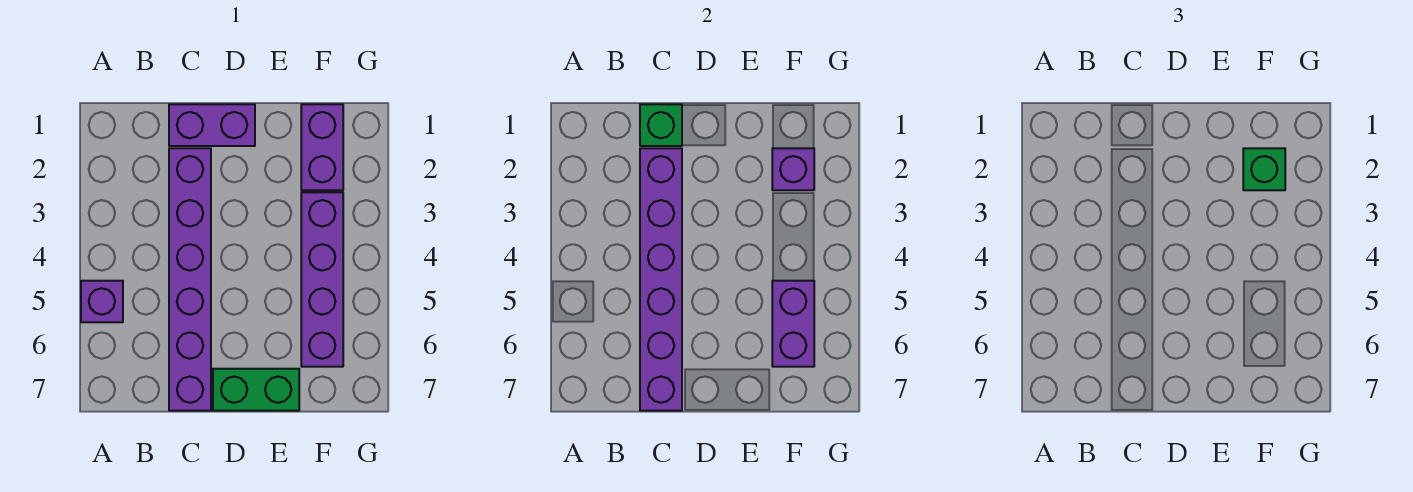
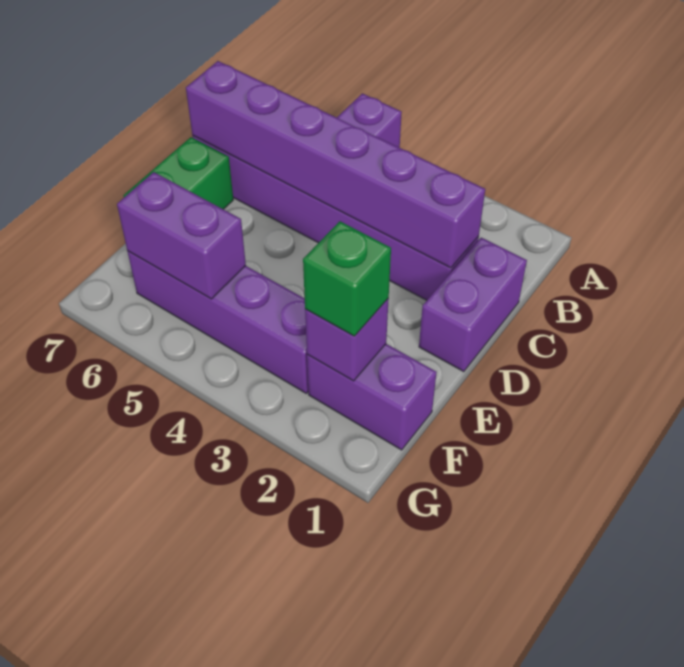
green 1x1 brick [640,104,682,146] -> none

